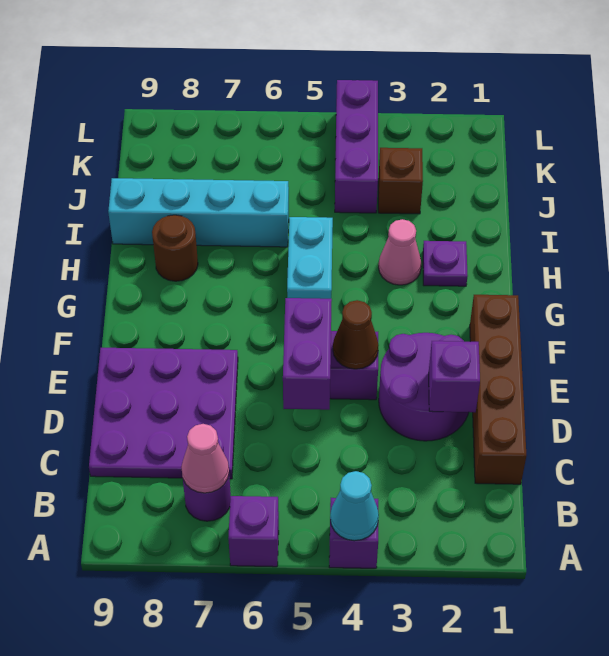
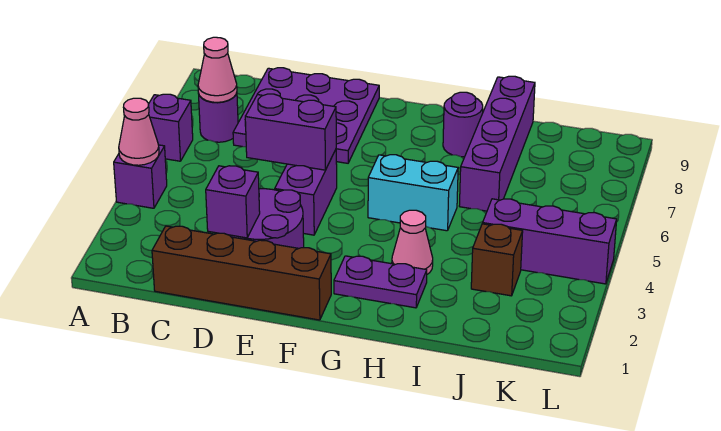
cyan 1x1 cone [330,471,379,541] -> pink 1x1 cone [119,98,159,165]
brown 1x1 cone [333,300,378,369] -> none
purple 1x1 plate [423,241,468,286] -> purple 1x2 plate [334,256,427,308]
brown 1x1 round brick [152,215,198,281] -> purple 1x1 round brick [443,92,483,157]
cyan 1x4 brick [108,178,289,247] -> purple 1x4 brick [459,76,535,211]

